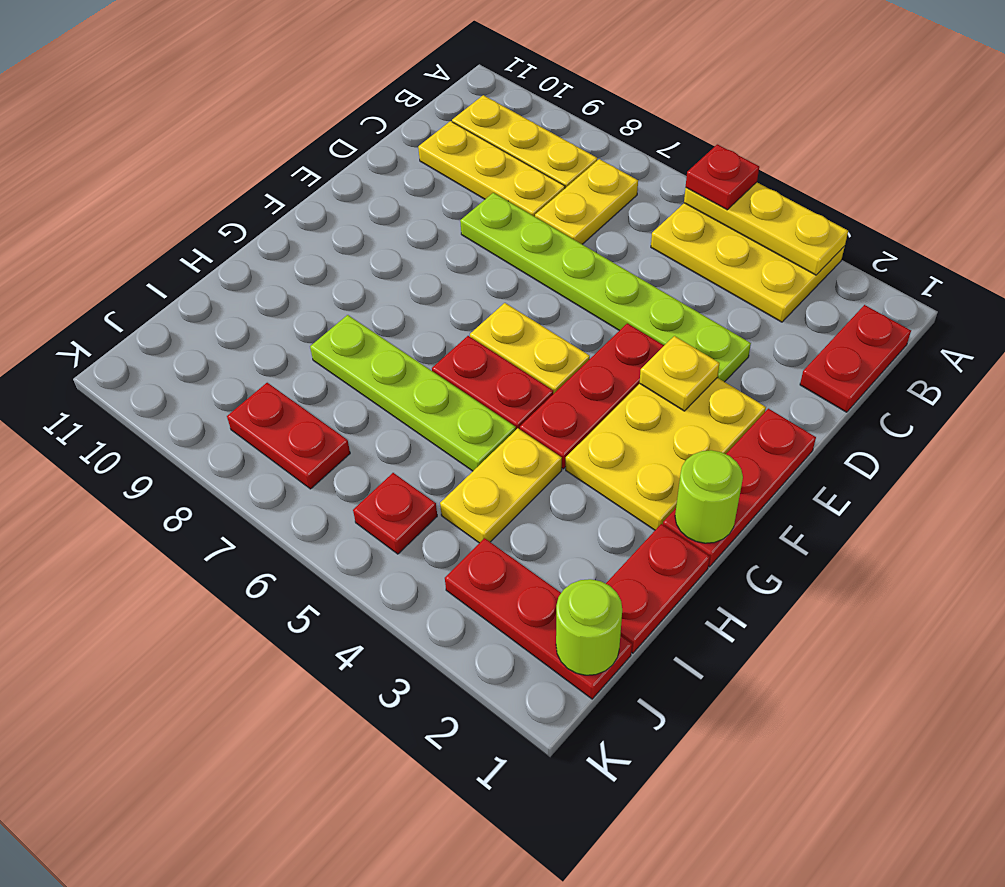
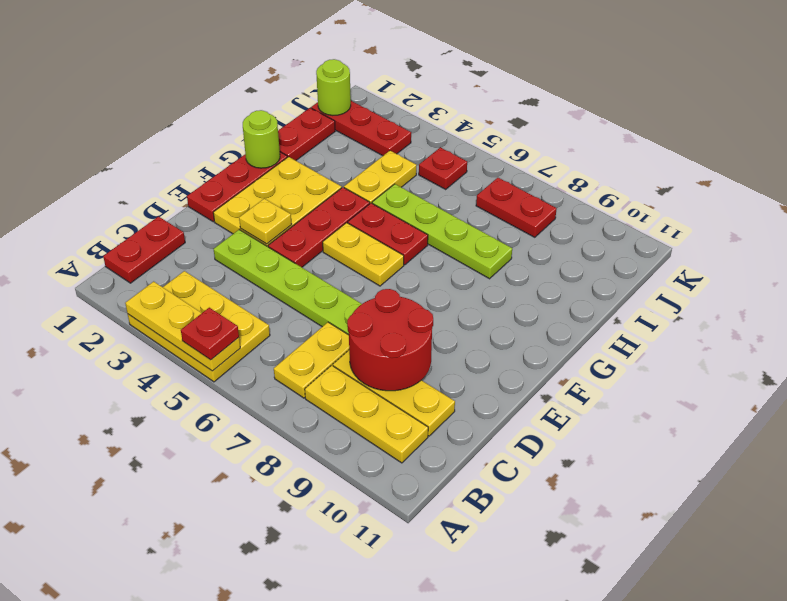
none -> red 2x2 round brick [347,289,433,391]

